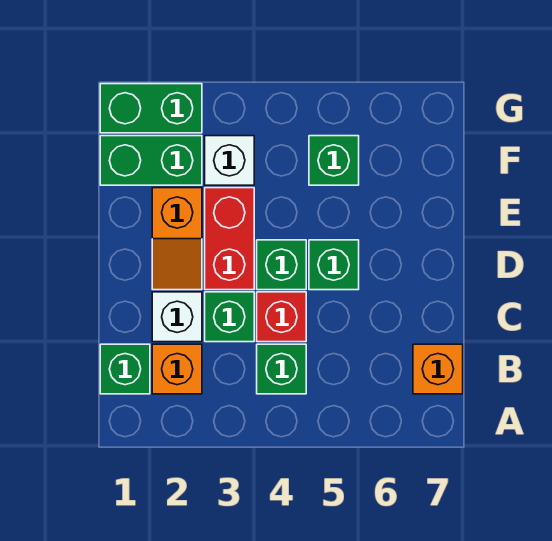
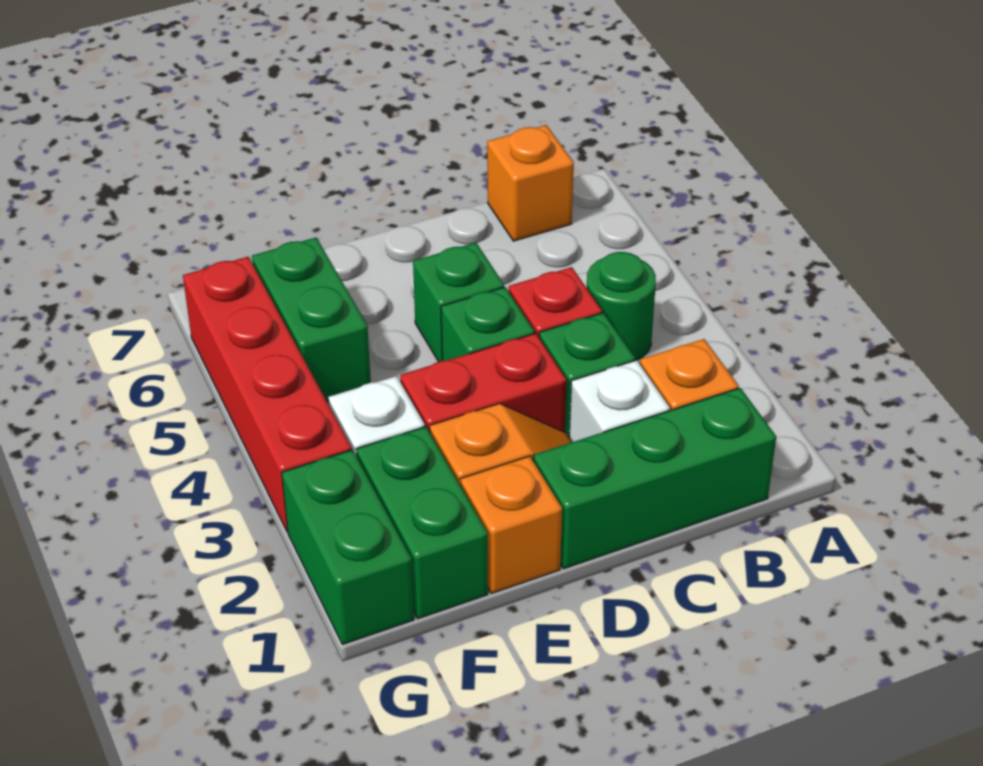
green 1x1 brick [100,344,150,394] -> green 1x3 brick [533,388,776,569]
green 1x1 brick [257,344,306,394] -> green 1x1 round brick [587,252,656,361]
none -> orange 1x1 brick [460,456,562,593]
green 1x1 brick [309,136,359,185] -> green 1x2 brick [252,238,371,401]
none -> red 1x4 brick [183,257,352,532]

